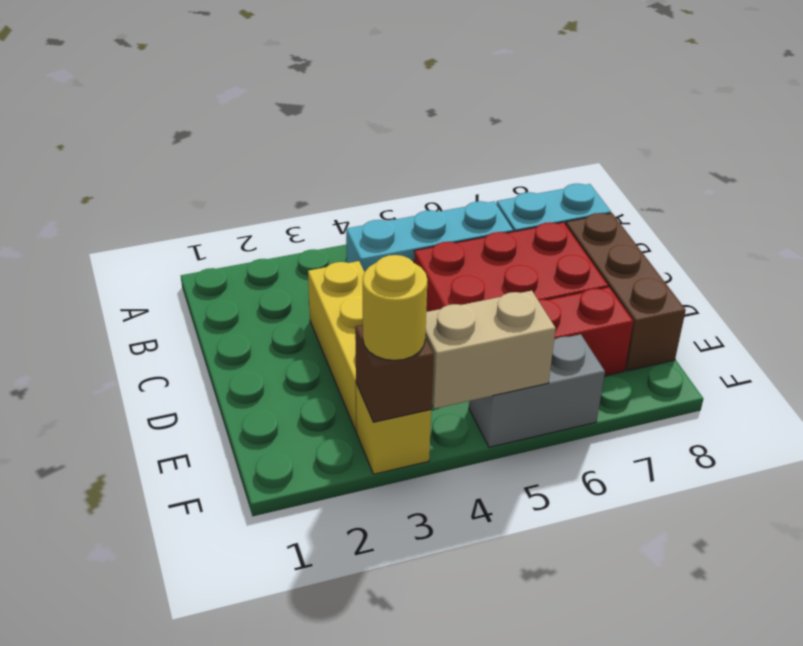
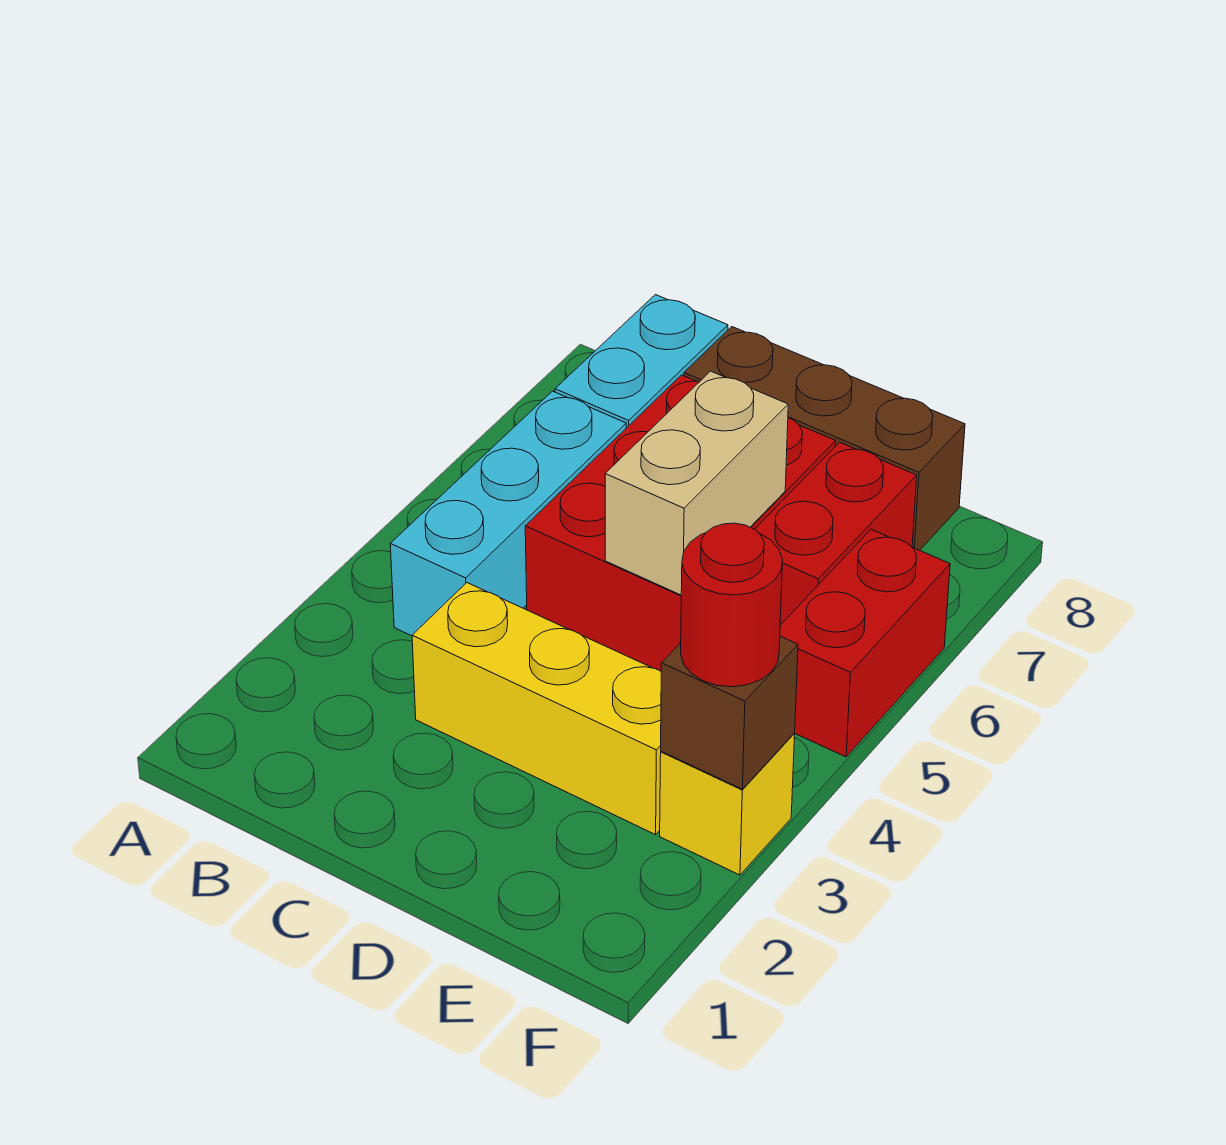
yellow 1x1 round brick [363,255,427,360] -> red 1x1 round brick [681,523,783,687]
tan 1x2 brick [425,291,556,409] -> tan 1x2 brick moved to [605,371,788,595]
grey 1x2 brick [469,334,605,447] -> red 1x2 brick [780,530,950,757]

